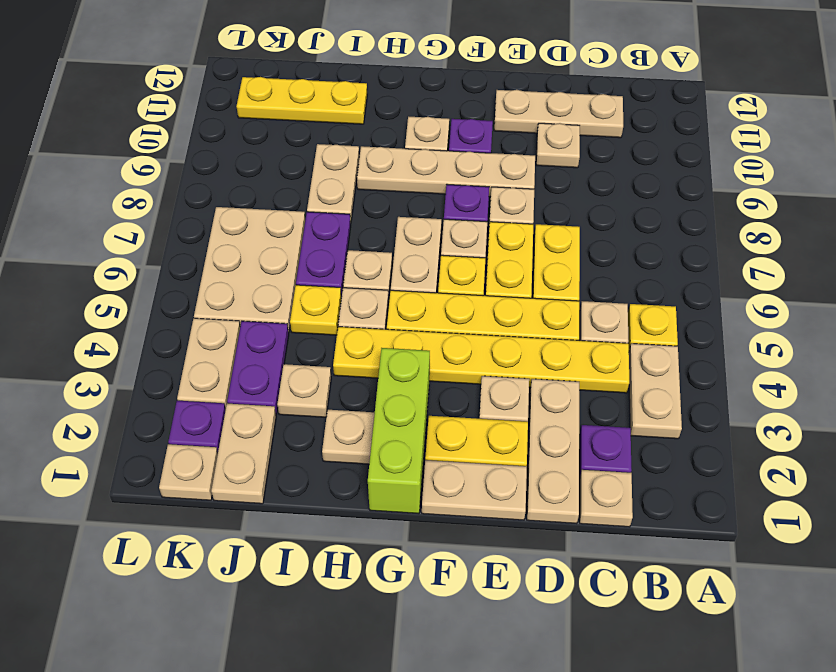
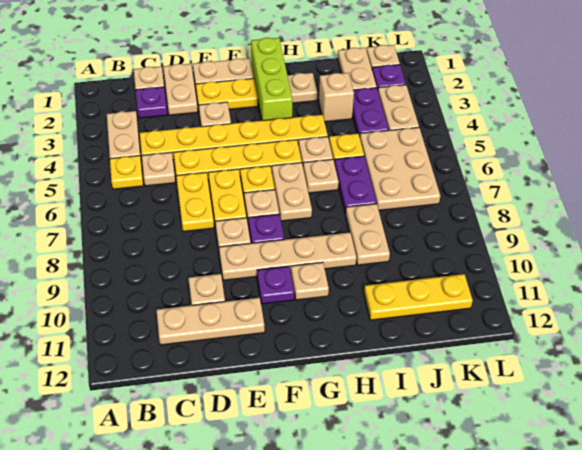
tan 1x3 plate [527,379,579,524] -> tan 1x2 plate [163,64,198,115]
tan 1x1 plate [277,364,331,417] -> tan 1x1 brick [319,73,354,122]

